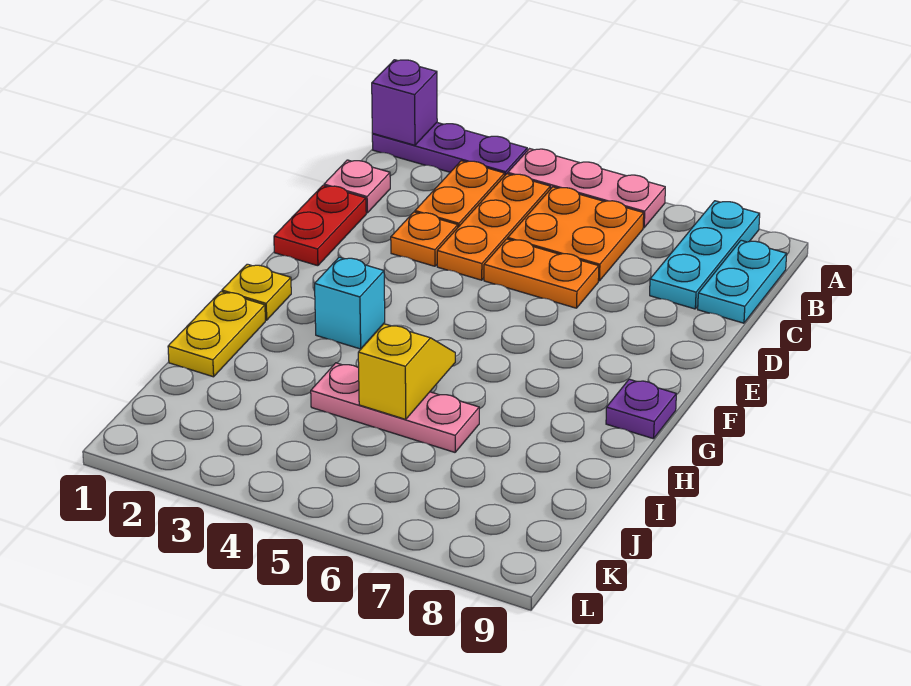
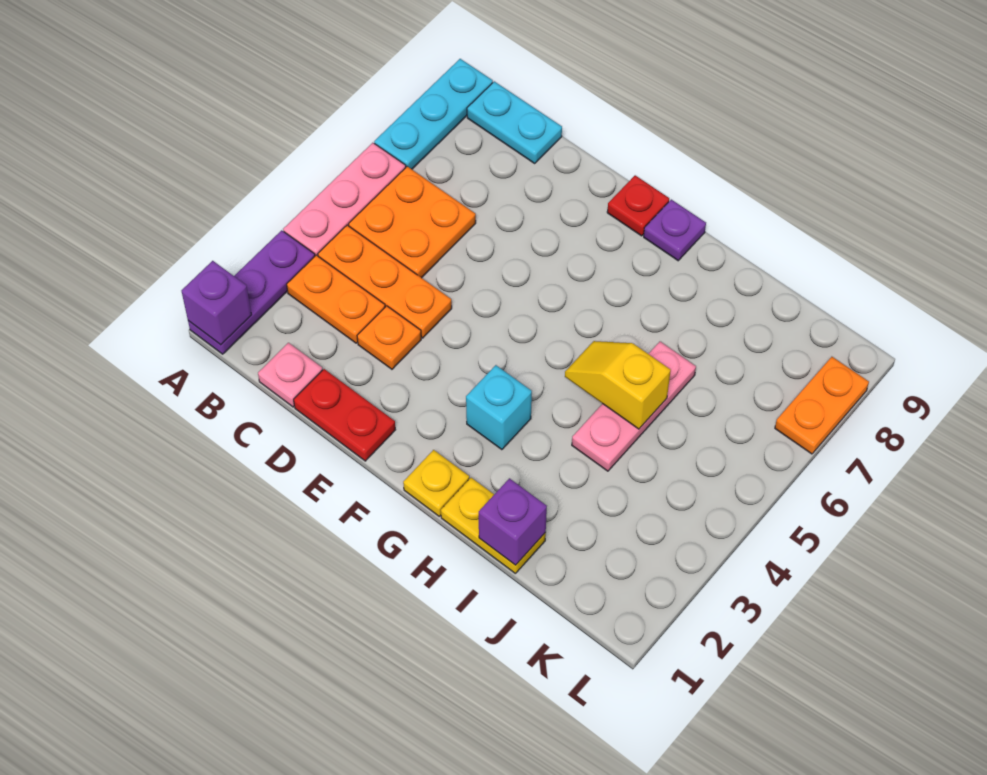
cyan 1x3 plate [650,201,760,309] -> cyan 1x3 plate turned to [374,59,493,169]
orange 1x2 plate [484,239,599,308] -> orange 1x2 plate moved to [775,357,869,454]
none -> red 1x1 plate [607,175,669,236]
none -> purple 1x1 brick [479,478,547,565]

